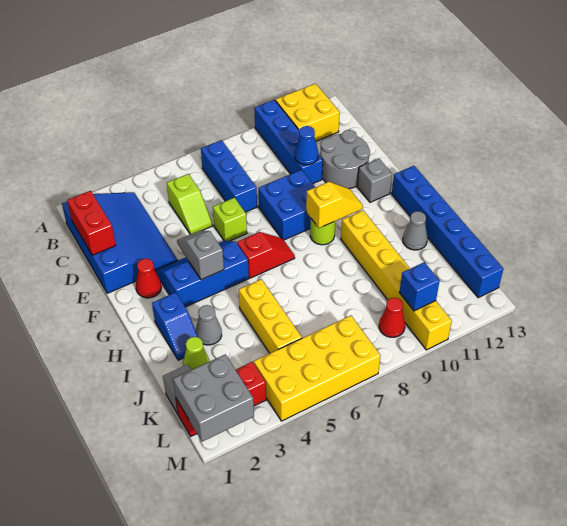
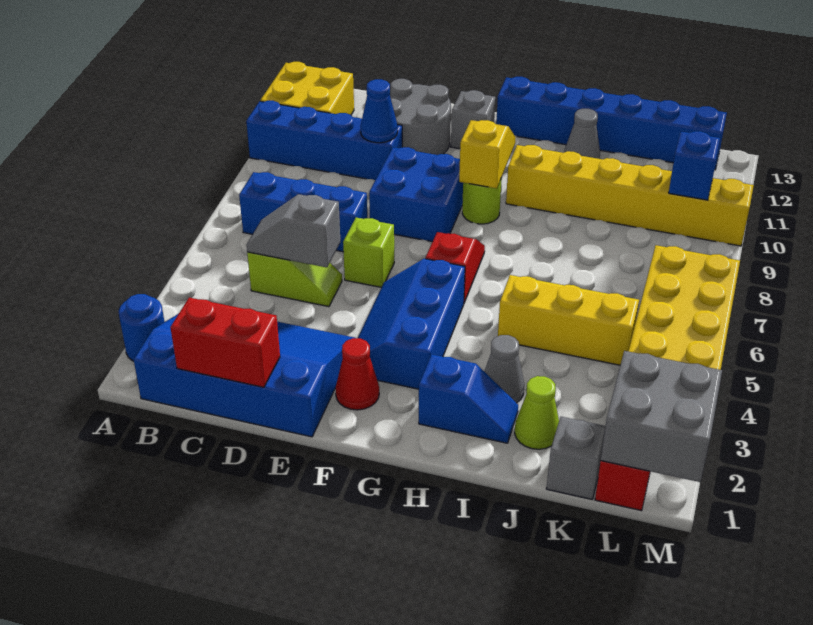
none -> blue 1x1 round brick [119,294,164,361]
grey 1x2 slope [177,230,224,280] -> grey 1x2 slope moved to [247,194,340,267]
red 1x1 cone [379,298,405,337] -> none

